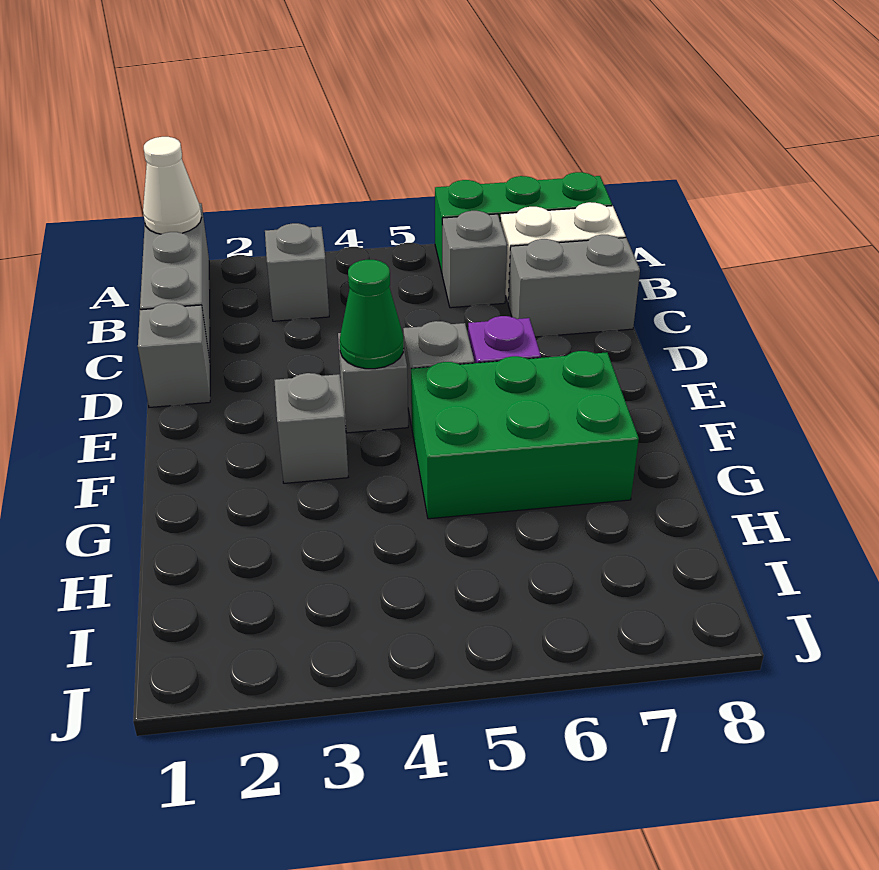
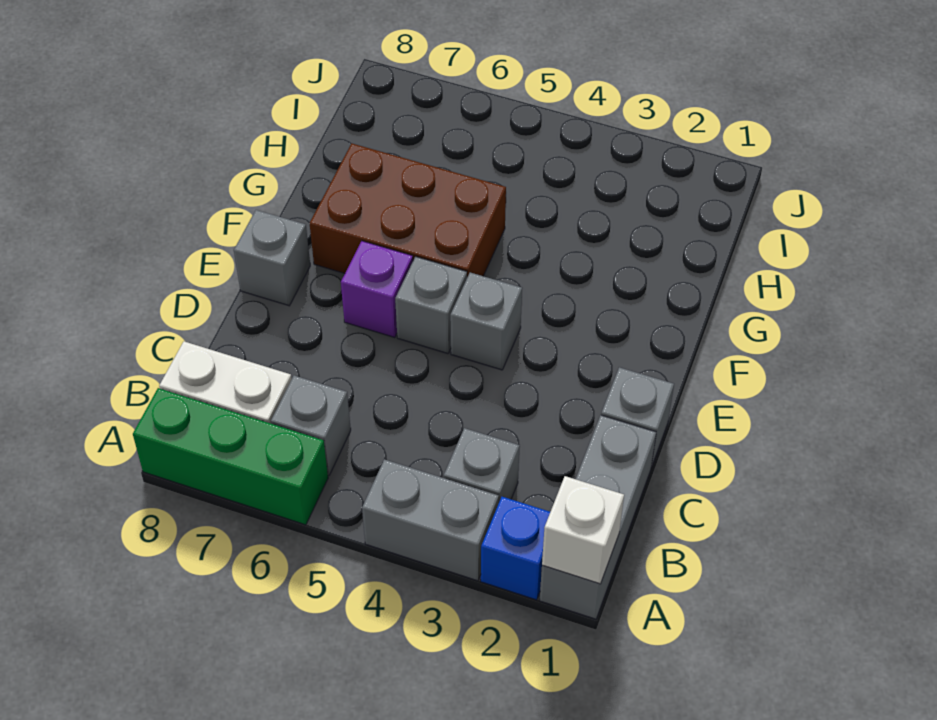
white 1x1 cone [143,137,202,234] -> white 1x1 brick [542,476,624,584]
none -> blue 1x1 brick [481,497,550,600]
grey 1x2 brick [508,235,640,337] -> grey 1x2 brick moved to [362,459,499,581]
green 1x1 cone [340,260,404,369] -> none
grey 1x1 brick [274,373,348,483] -> grey 1x1 brick moved to [234,210,310,306]
green 2x3 brick [411,351,639,519] -> brown 2x3 brick [309,143,506,277]

